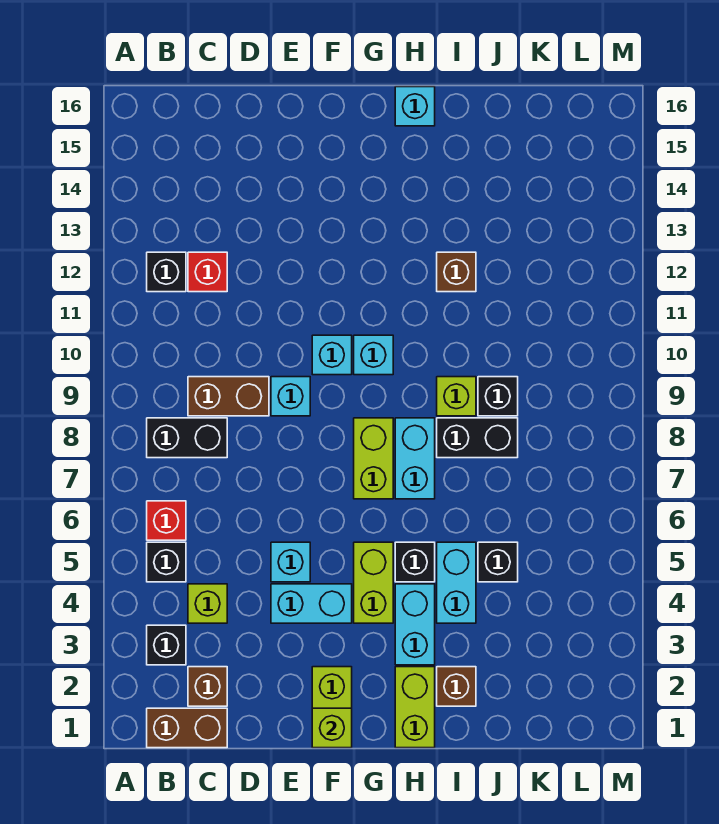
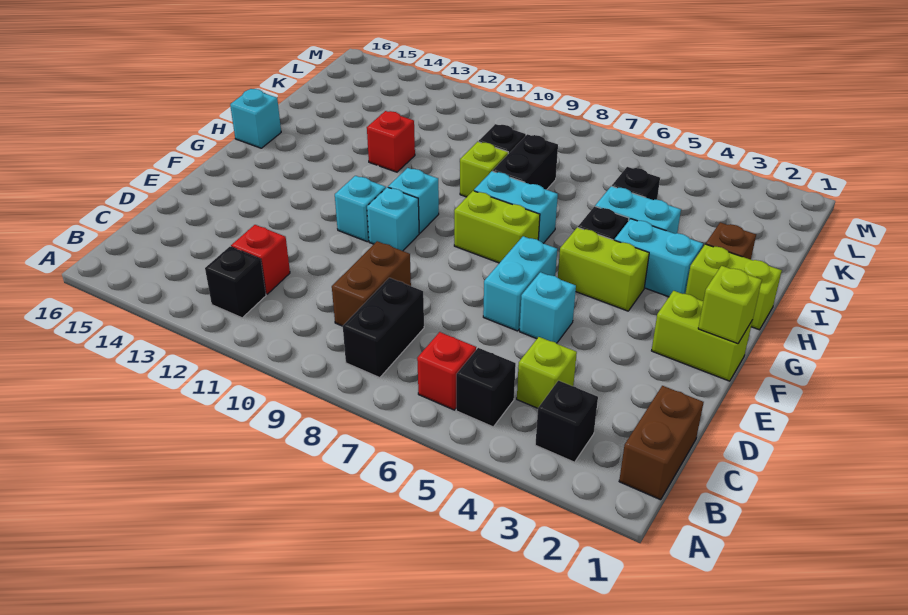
brown 1x1 brick [188,667,227,706] -> none
cyan 1x2 brick [271,584,352,623] -> cyan 1x2 brick moved to [483,236,557,331]
cyan 1x1 brick [271,377,310,416] -> cyan 1x1 brick moved to [335,176,386,242]
brown 1x1 brick [437,252,476,292] -> red 1x1 brick [367,111,415,172]

